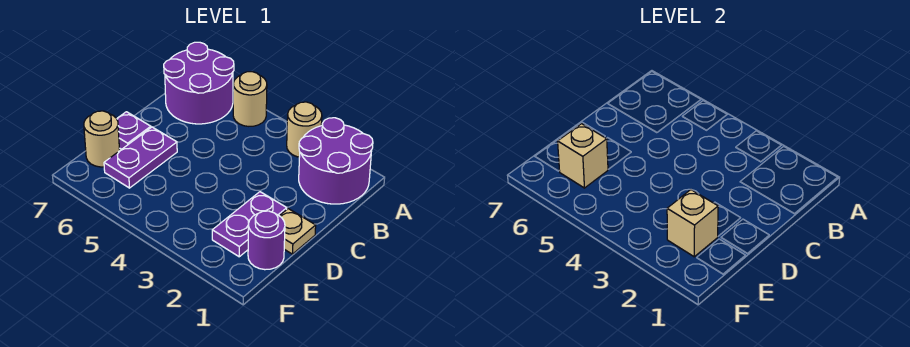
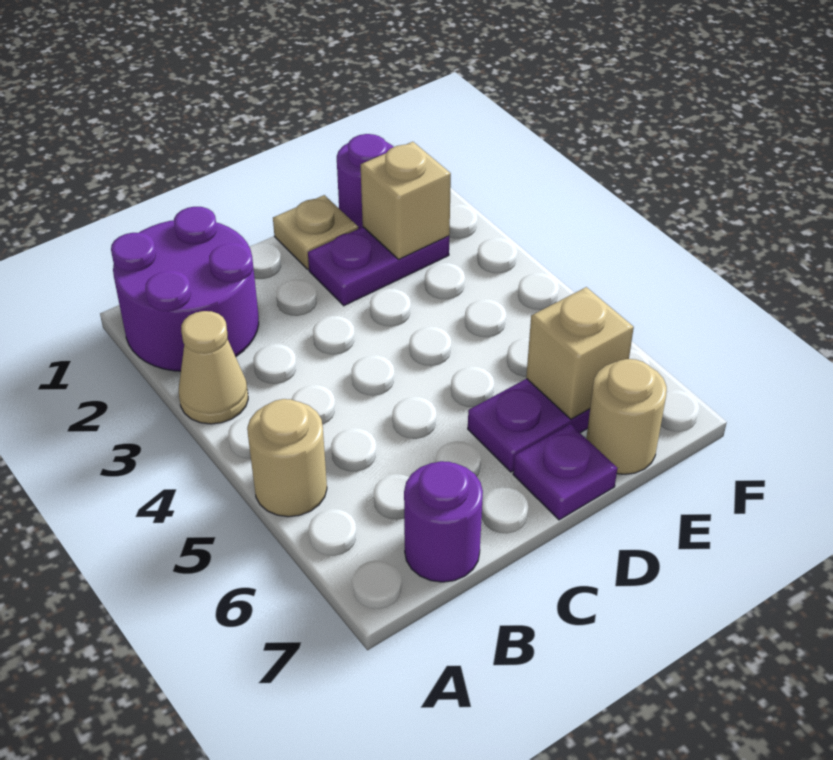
tan 1x1 round brick [287,102,322,157] -> tan 1x1 cone [179,311,248,424]
purple 2x2 round brick [164,42,234,124] -> purple 1x1 round brick [404,461,483,582]

